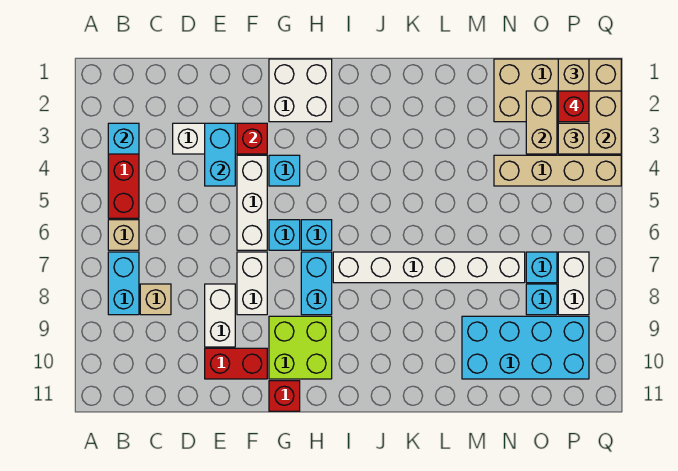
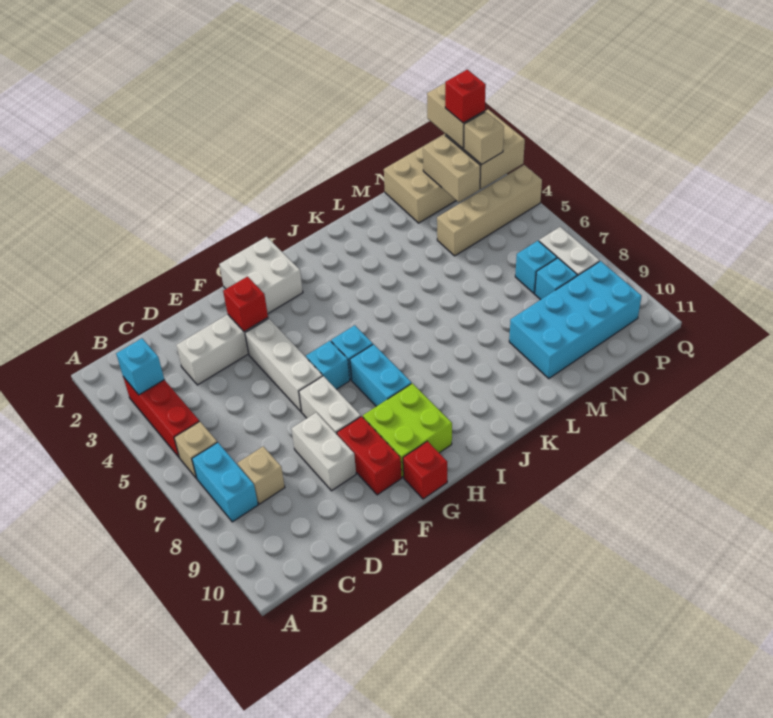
cyan 1x2 brick [205,123,235,186] -> none
red 1x2 brick [205,348,267,379] -> red 1x2 brick turned to [337,416,402,495]
cyan 1x1 brick [269,155,300,186] -> none
white 1x6 brick [333,252,525,283] -> none

